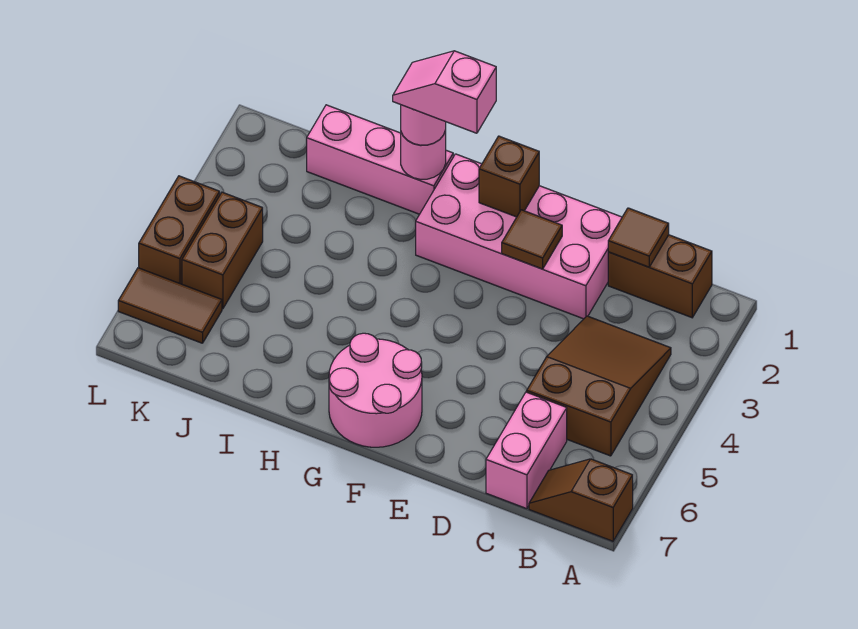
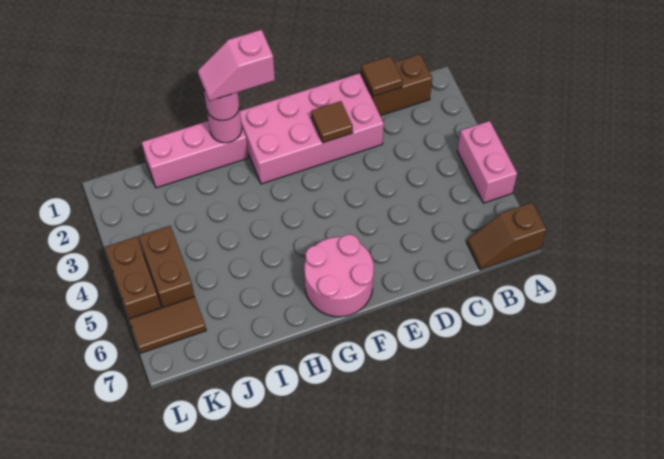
brown 2x3 slope [527,316,671,456] -> none
pink 1x2 brick [486,392,567,509] -> pink 1x2 brick moved to [457,121,517,203]
brown 1x1 brick [479,136,539,217] -> none

